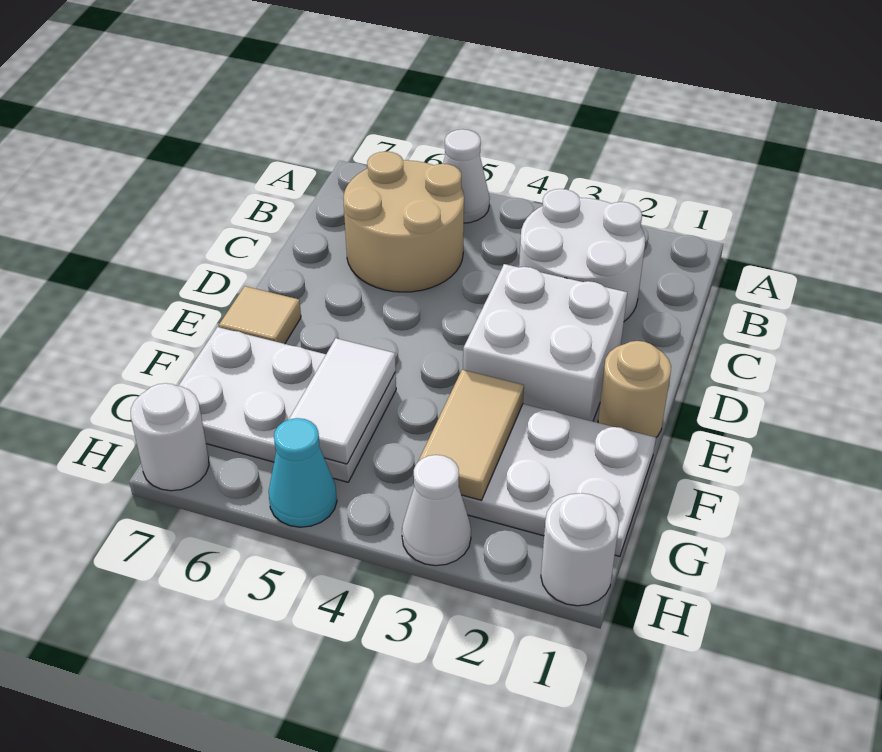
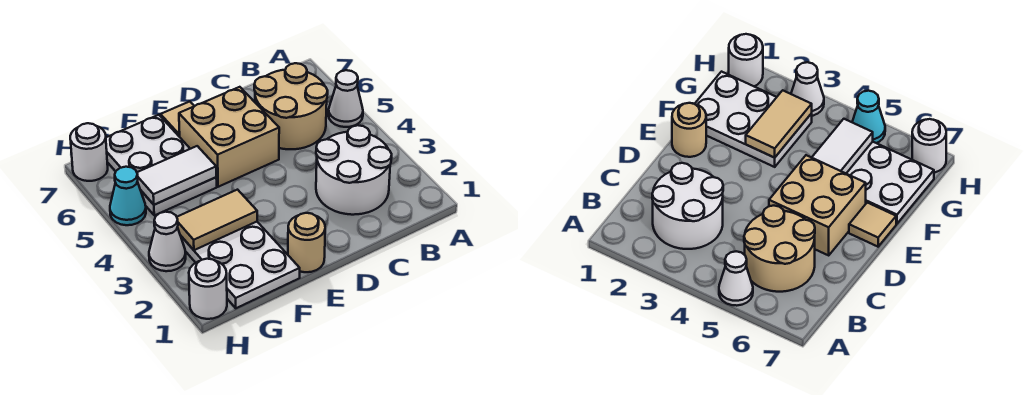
white 2x2 brick [463,264,627,421] -> none
none -> tan 2x2 brick [179,87,279,187]

